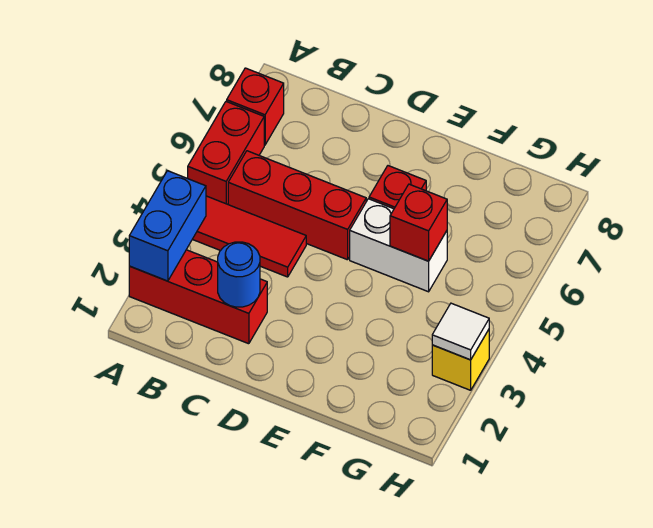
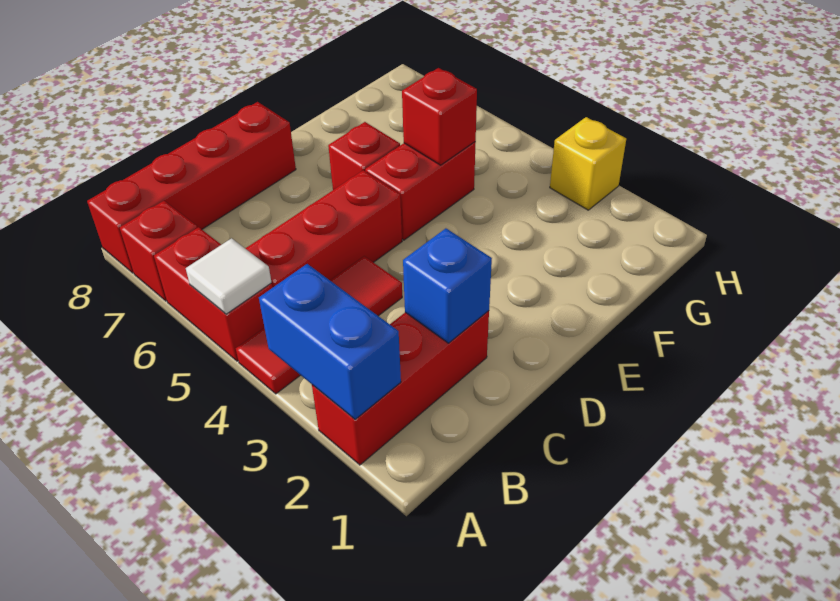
none -> red 1x4 brick [87,102,296,273]
blue 1x1 round brick [218,242,260,307] -> blue 1x1 brick [403,228,492,343]
white 1x2 brick [350,199,447,292] -> red 1x2 brick [365,142,476,240]
white 1x1 tile [432,303,489,360] -> white 1x1 tile moved to [186,238,272,314]

